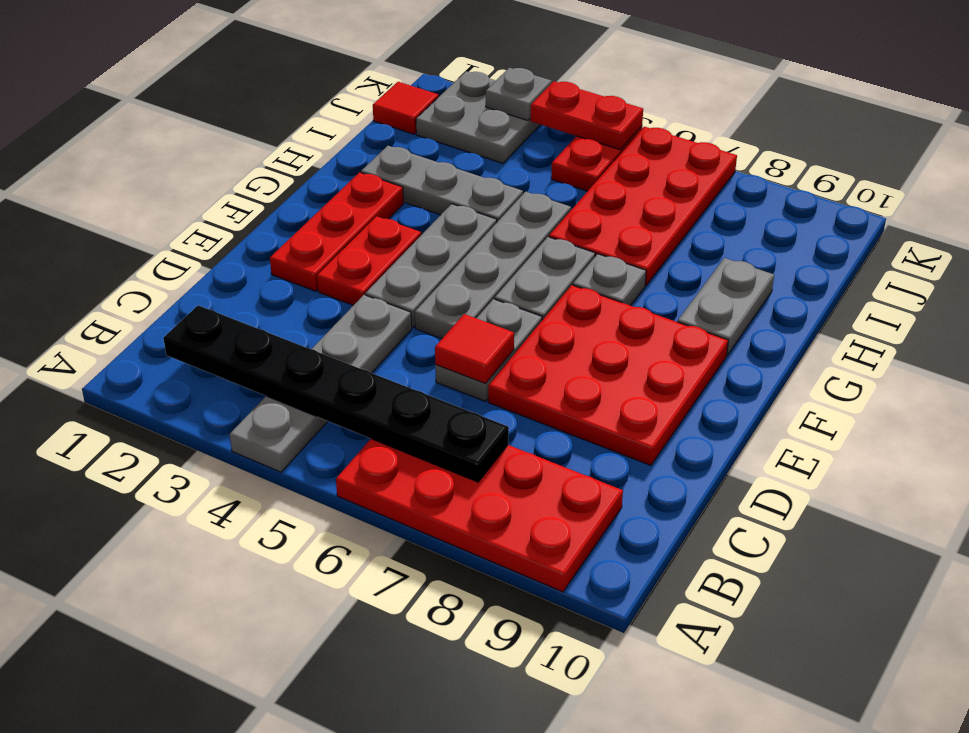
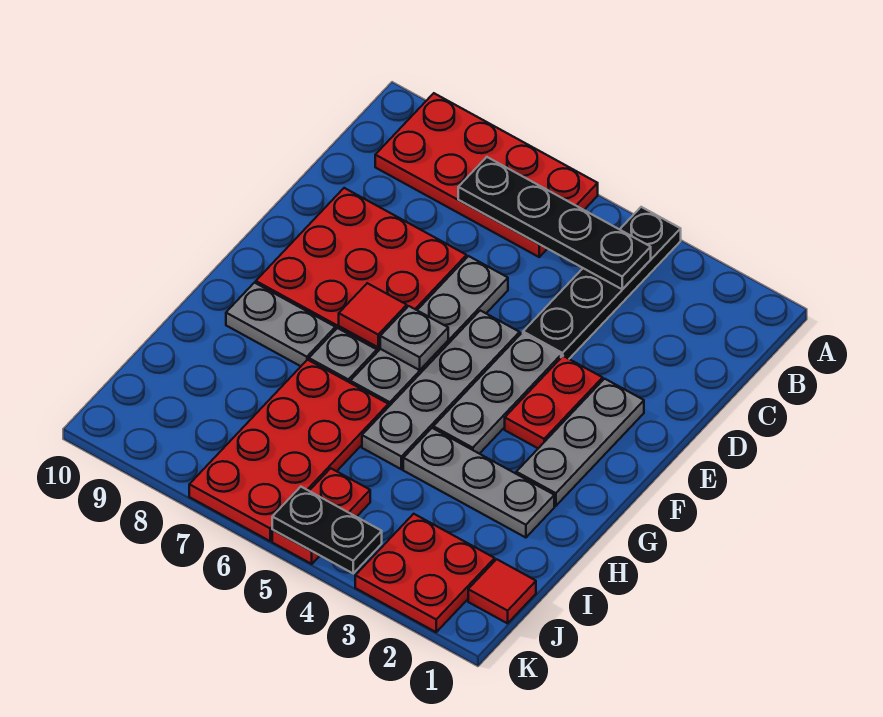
grey 1x4 plate [230,295,412,472] -> black 1x4 plate [523,207,681,359]
black 1x6 plate [163,305,509,482] -> black 1x4 plate [458,157,651,289]
red 1x1 tile [435,314,514,384] -> red 1x1 tile moved to [339,283,407,347]
red 1x3 plate [270,172,403,291] -> grey 1x3 plate [516,379,644,506]
grey 1x2 plate [678,258,774,355] -> grey 1x2 plate turned to [226,283,335,366]
grey 2x2 plate [416,71,540,163] -> red 2x2 plate [355,514,495,632]
grey 1x1 plate [486,68,552,121] -> grey 1x1 plate moved to [380,306,448,370]
red 1x2 plate [530,81,643,150] -> black 1x2 plate [272,487,382,573]

